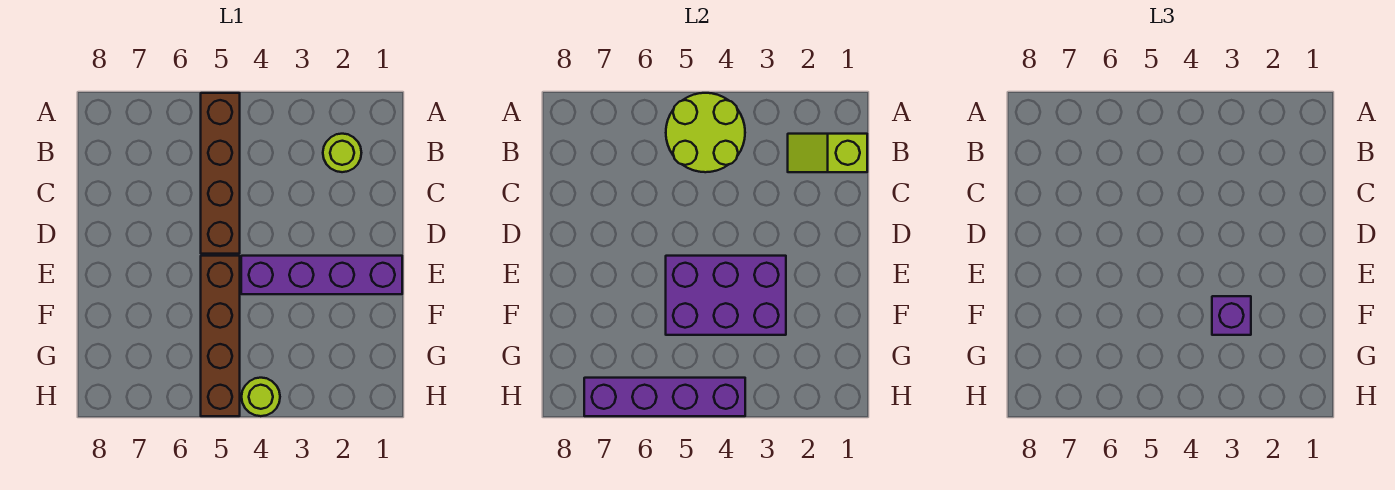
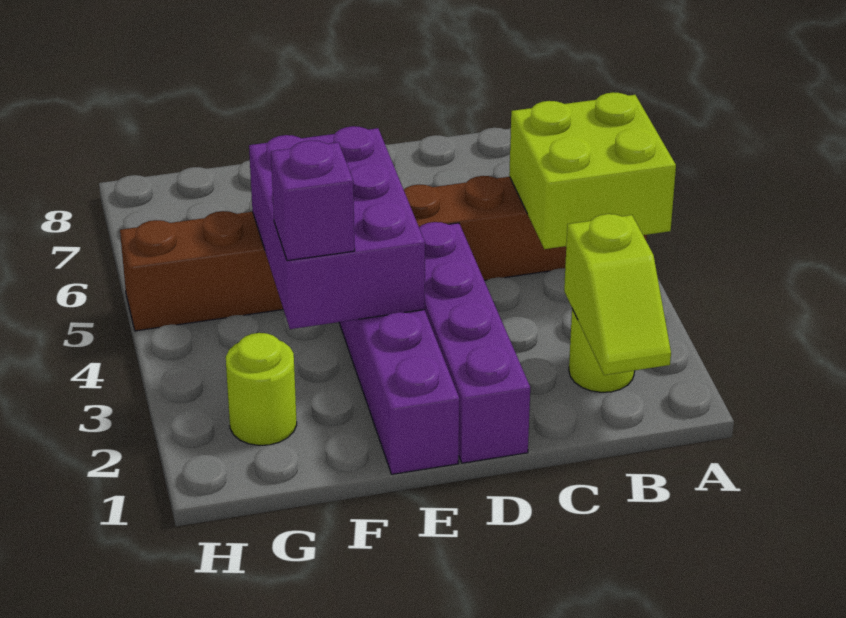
lime 2x2 round brick [666,93,745,172] -> lime 2x2 brick [509,92,676,249]
lime 1x2 slope [788,134,867,172] -> lime 1x2 slope turned to [564,214,671,375]
lime 1x1 round brick [242,378,280,416] -> lime 1x1 round brick moved to [226,333,297,445]
purple 1x4 brick [584,378,745,416] -> purple 1x4 brick moved to [419,222,530,463]

